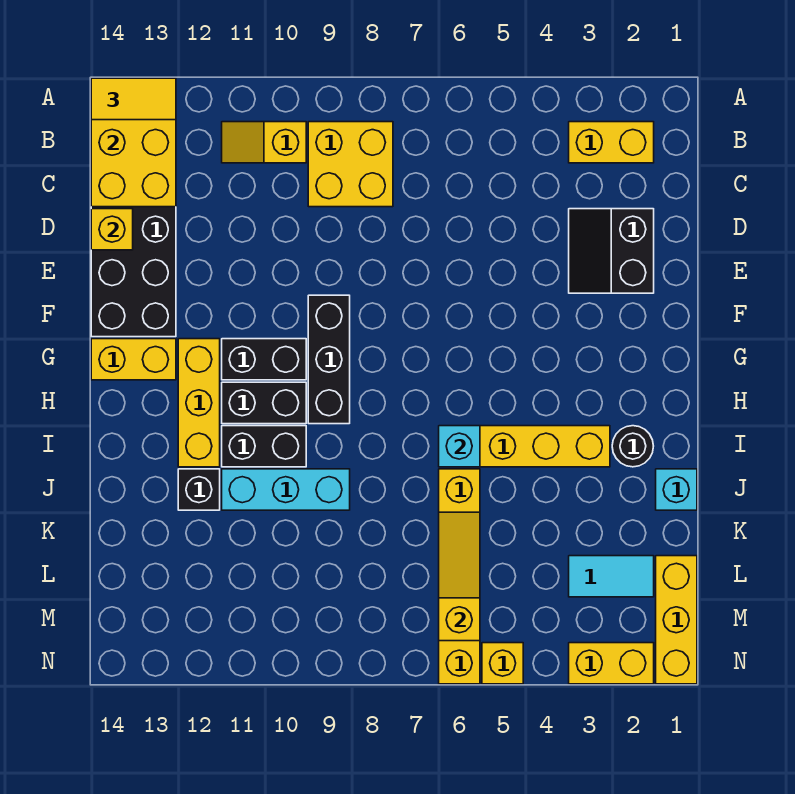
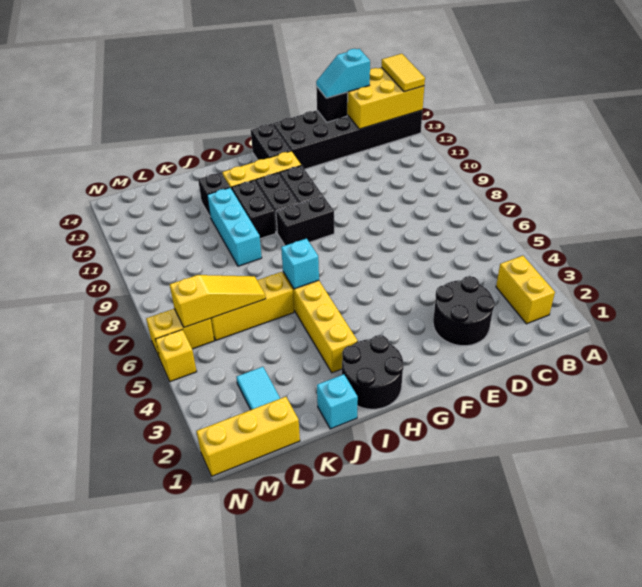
yellow 2x2 brick [308,122,393,207] -> none
yellow 1x2 slope [222,122,306,163] -> none
none -> cyan 1x2 slope [316,49,370,98]
black 2x2 slope [569,209,654,293] -> black 2x2 round brick [433,276,495,346]
yellow 1x1 brick [91,209,133,250] -> black 1x1 brick [316,86,348,122]
black 1x3 brick [308,295,350,424] -> black 1x2 brick [276,196,334,245]
yellow 1x2 brick [91,339,176,380] -> black 1x2 brick [251,124,291,160]
black 1x1 round brick [612,426,653,467] -> black 2x2 round brick [342,335,404,409]
yellow 1x2 brick [569,643,654,684] -> none

